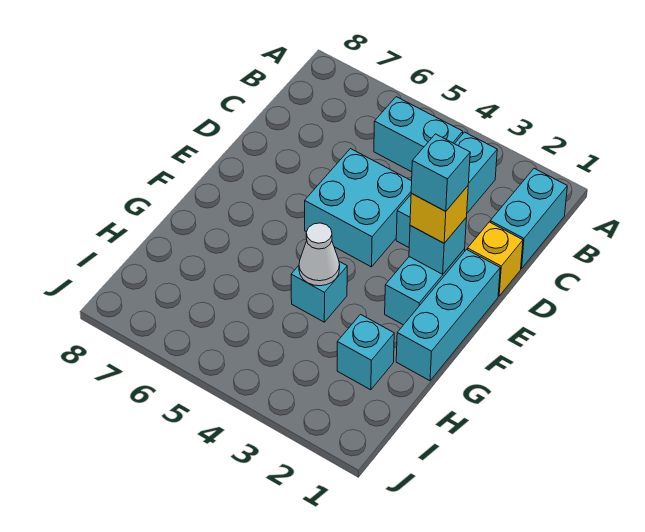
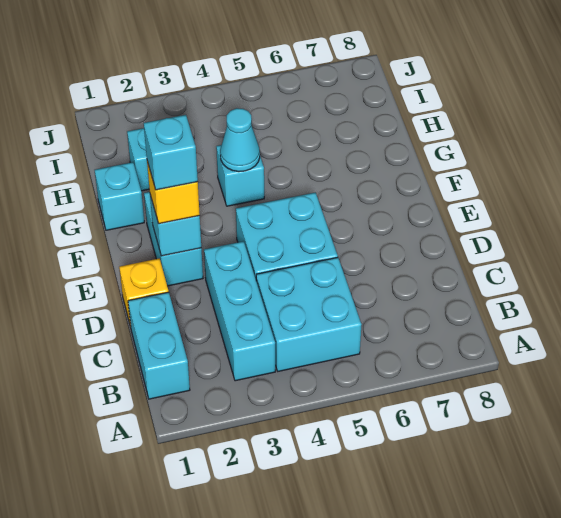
cyan 1x2 brick [374,97,463,172] -> cyan 2x2 brick [256,257,362,371]
cyan 1x3 brick [396,250,500,381] -> cyan 1x1 brick [95,162,144,230]
white 1x1 cone [299,223,340,286] -> cyan 1x1 cone [220,108,260,172]

